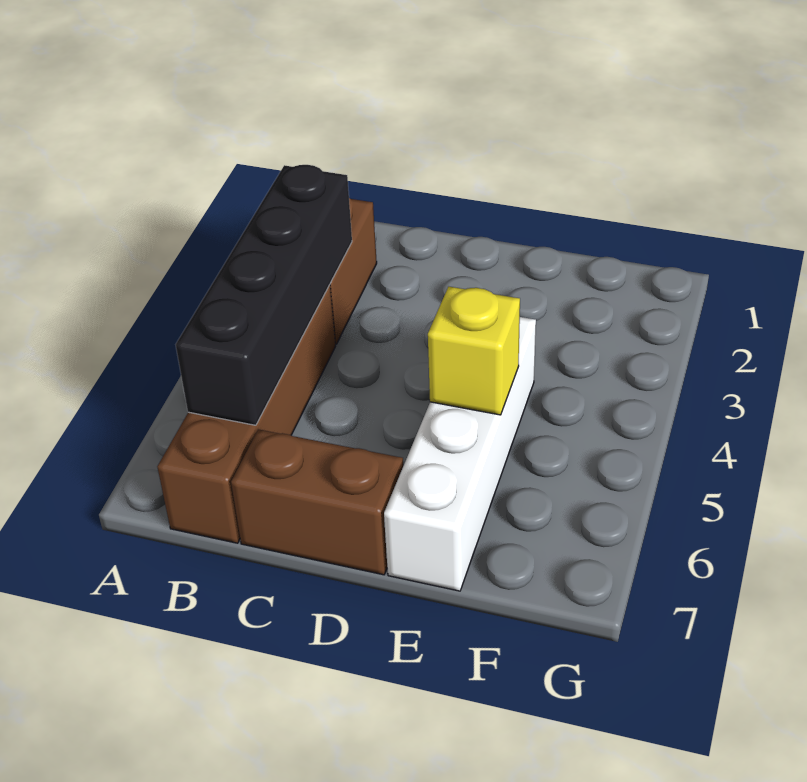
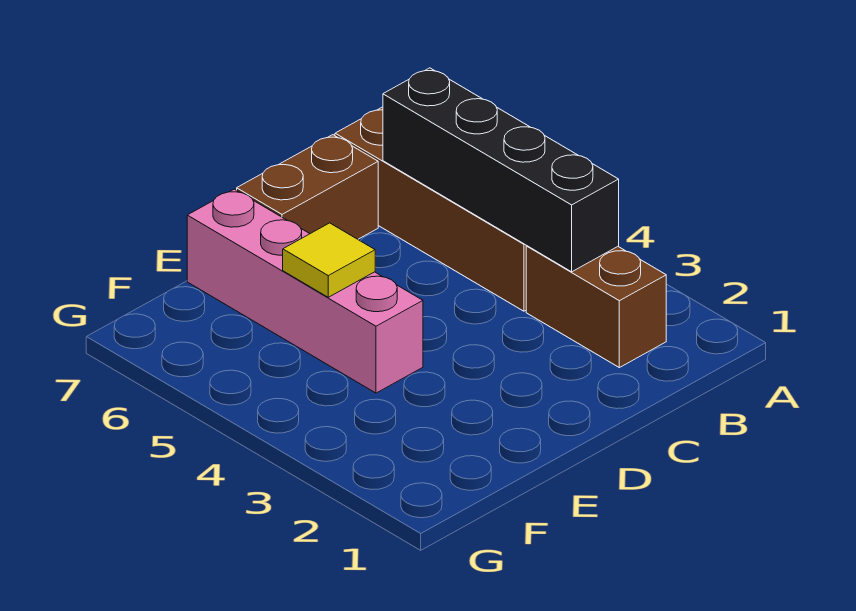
white 1x4 brick [384,317,536,591] -> pink 1x4 brick [187,189,423,393]
yellow 1x1 brick [428,287,520,415] -> yellow 1x1 tile [283,223,375,297]

